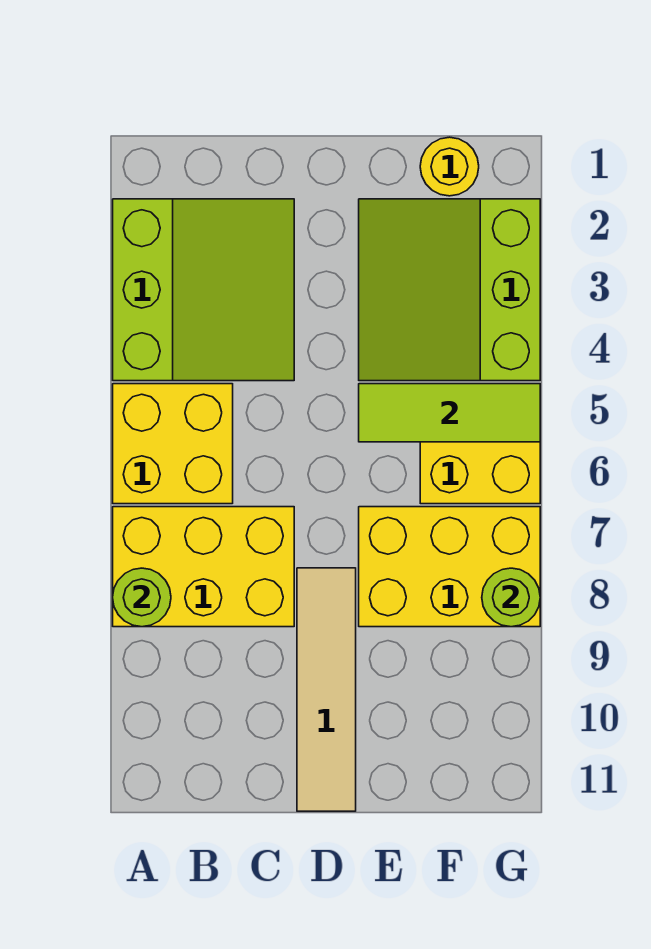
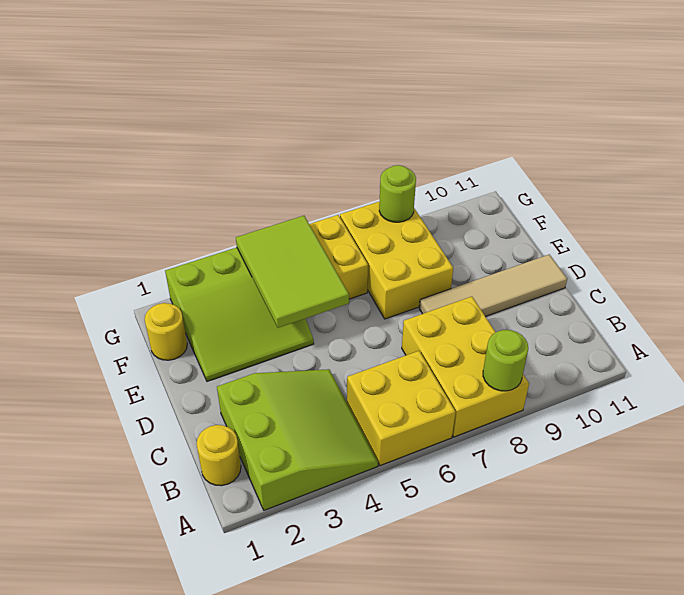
lime 3x3 slope [113,199,294,381] -> lime 3x3 slope turned to [217,369,378,510]
none -> yellow 1x1 round brick [197,425,241,486]
lime 1x3 tile [359,384,540,442] -> lime 2x3 tile [236,216,349,328]

